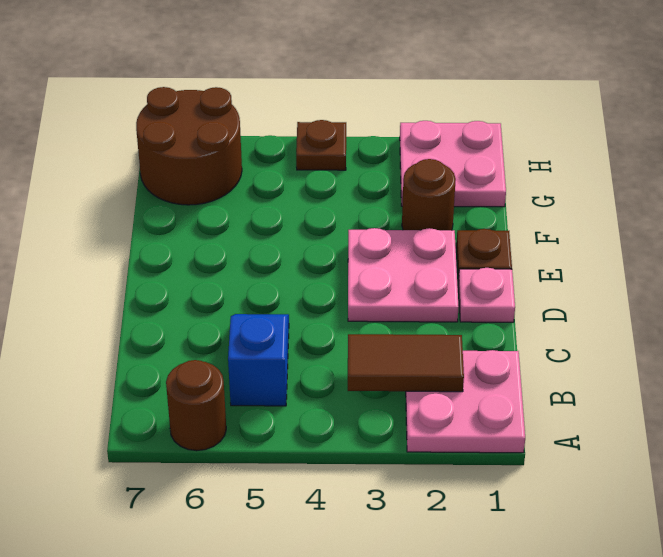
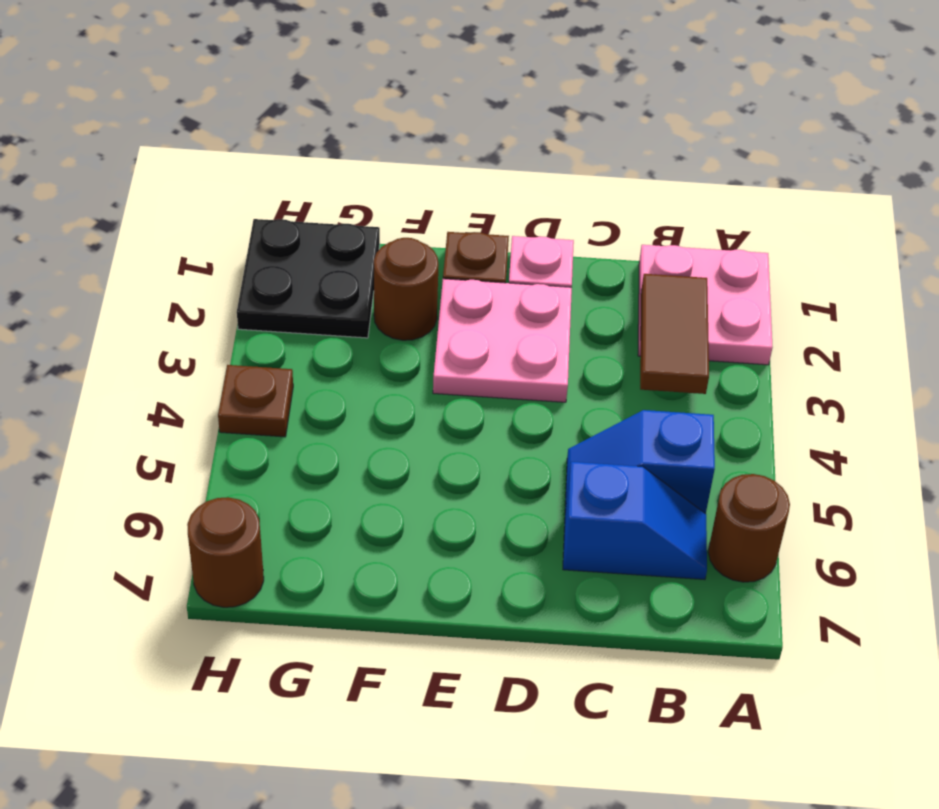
none -> blue 1x2 slope [563,462,707,580]
pink 2x2 plate [400,121,506,207] -> black 2x2 plate [237,219,380,338]
brown 2x2 round brick [136,87,242,205] -> brown 1x1 round brick [187,497,264,607]

